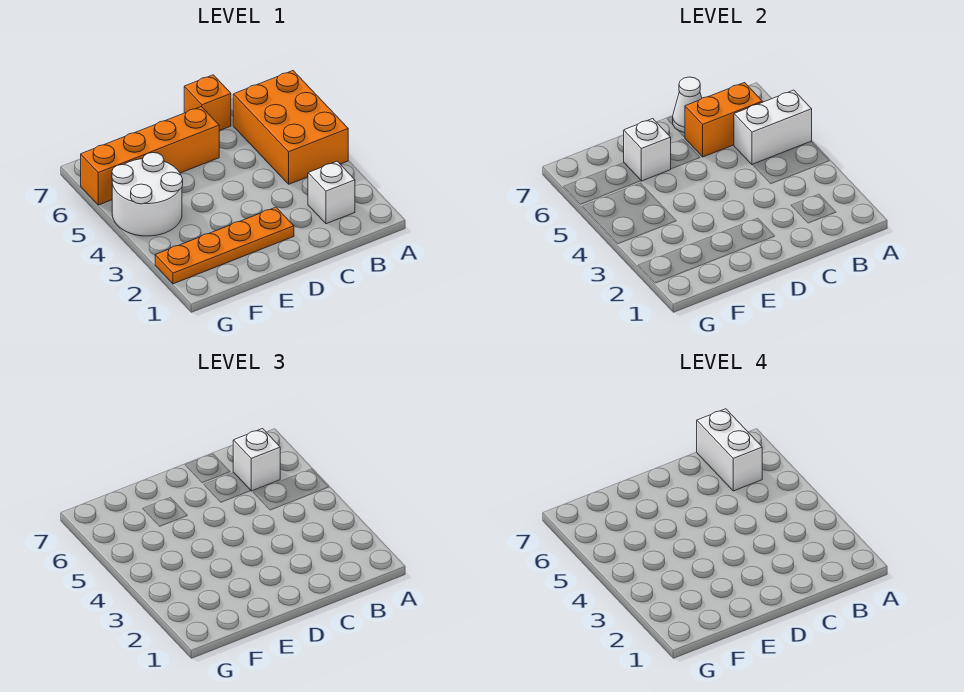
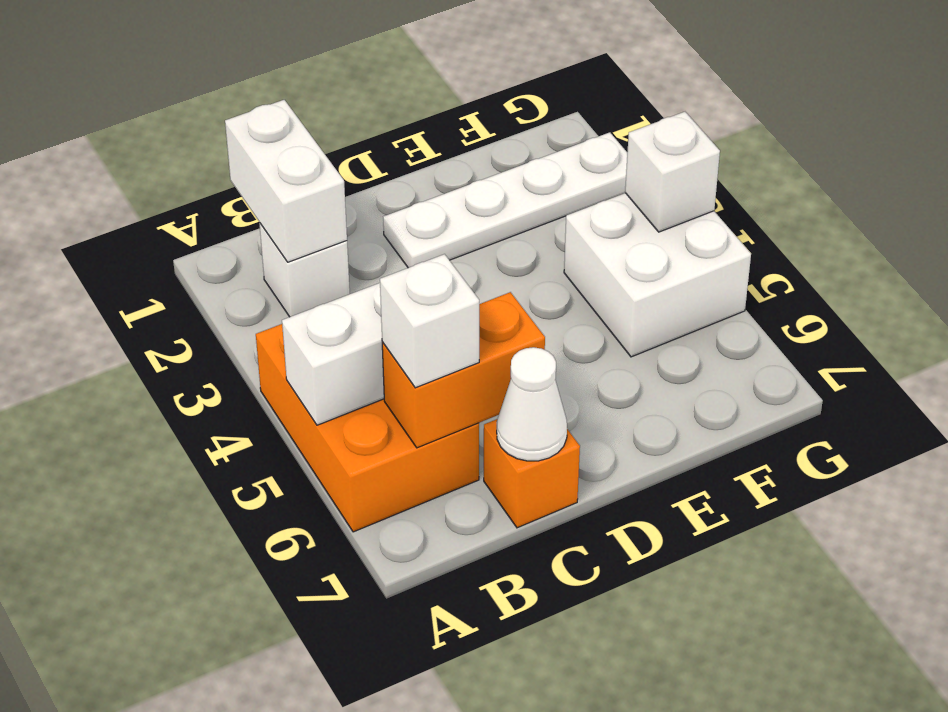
white 1x2 brick [697,409,762,491] -> white 1x2 brick moved to [225,100,347,262]
orange 1x4 plate [155,207,294,284] -> white 1x4 plate [383,132,627,268]
orange 1x4 brick [81,107,219,205] -> none
white 1x1 brick [624,119,671,181] -> white 1x1 brick moved to [625,112,720,232]
white 2x2 round brick [112,153,183,236] -> white 2x2 brick [564,193,751,357]

